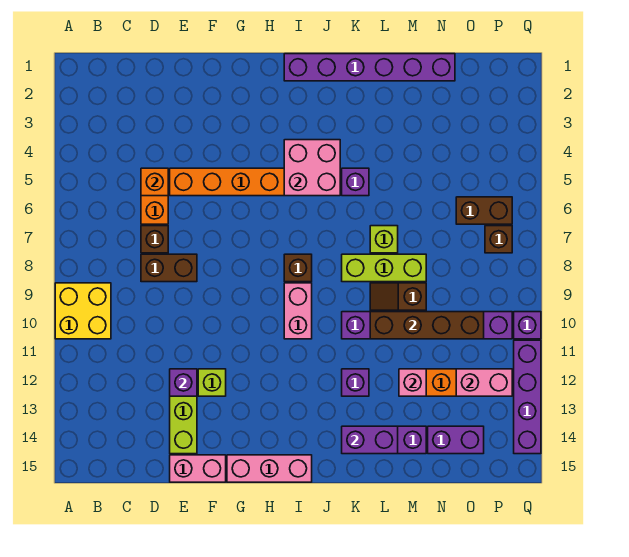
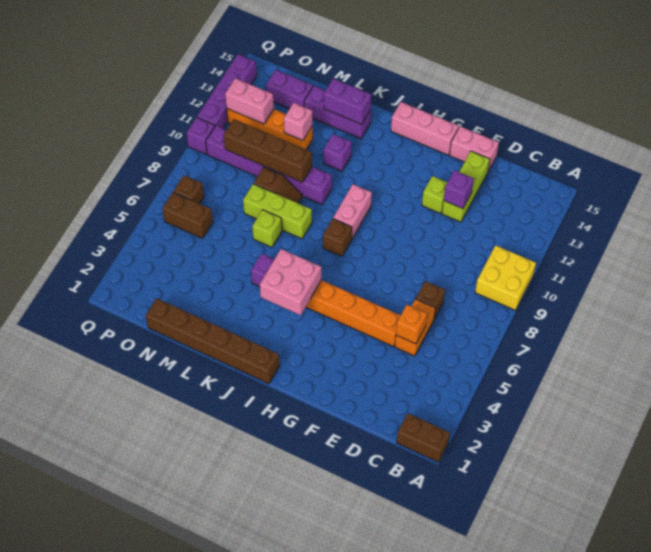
brown 1x2 brick [141,254,197,282] -> brown 1x2 brick moved to [397,413,450,462]
purple 1x6 brick [284,54,455,81] -> brown 1x6 brick [146,298,279,384]

